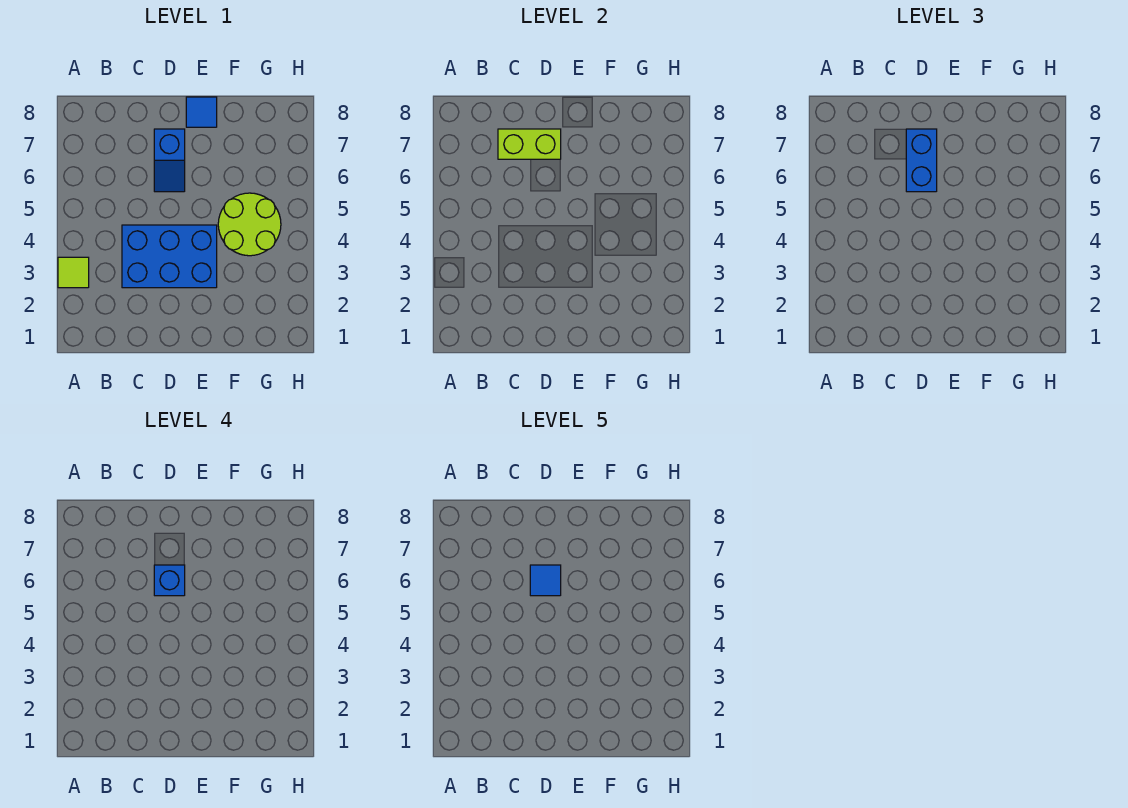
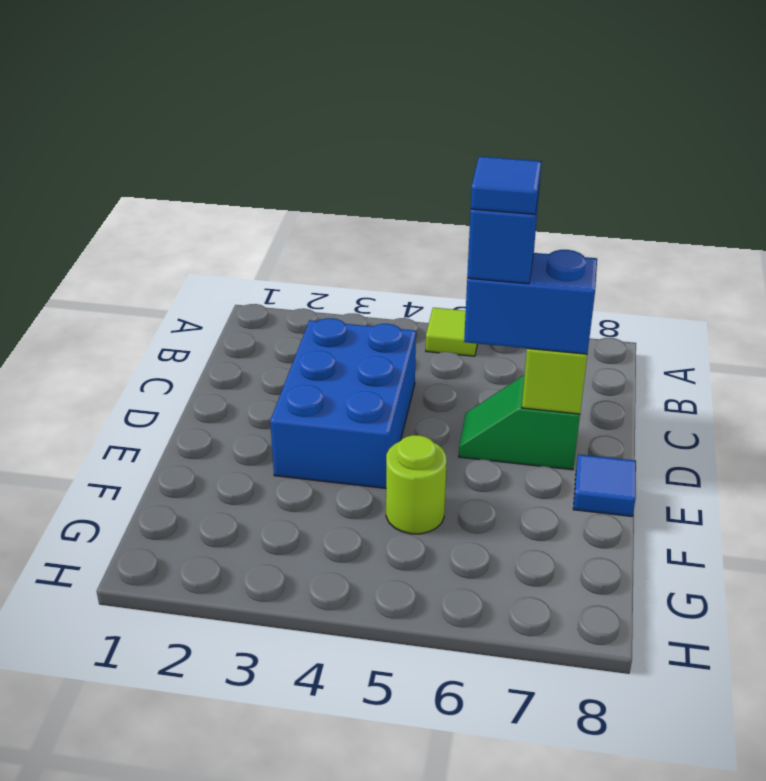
lime 1x1 tile [58,257,89,288] -> lime 1x1 tile moved to [426,308,477,356]
blue 1x2 slope [154,129,185,192] -> green 1x2 slope [459,375,580,470]
lime 2x2 round brick [218,193,281,256] -> lime 1x1 round brick [386,435,447,534]

